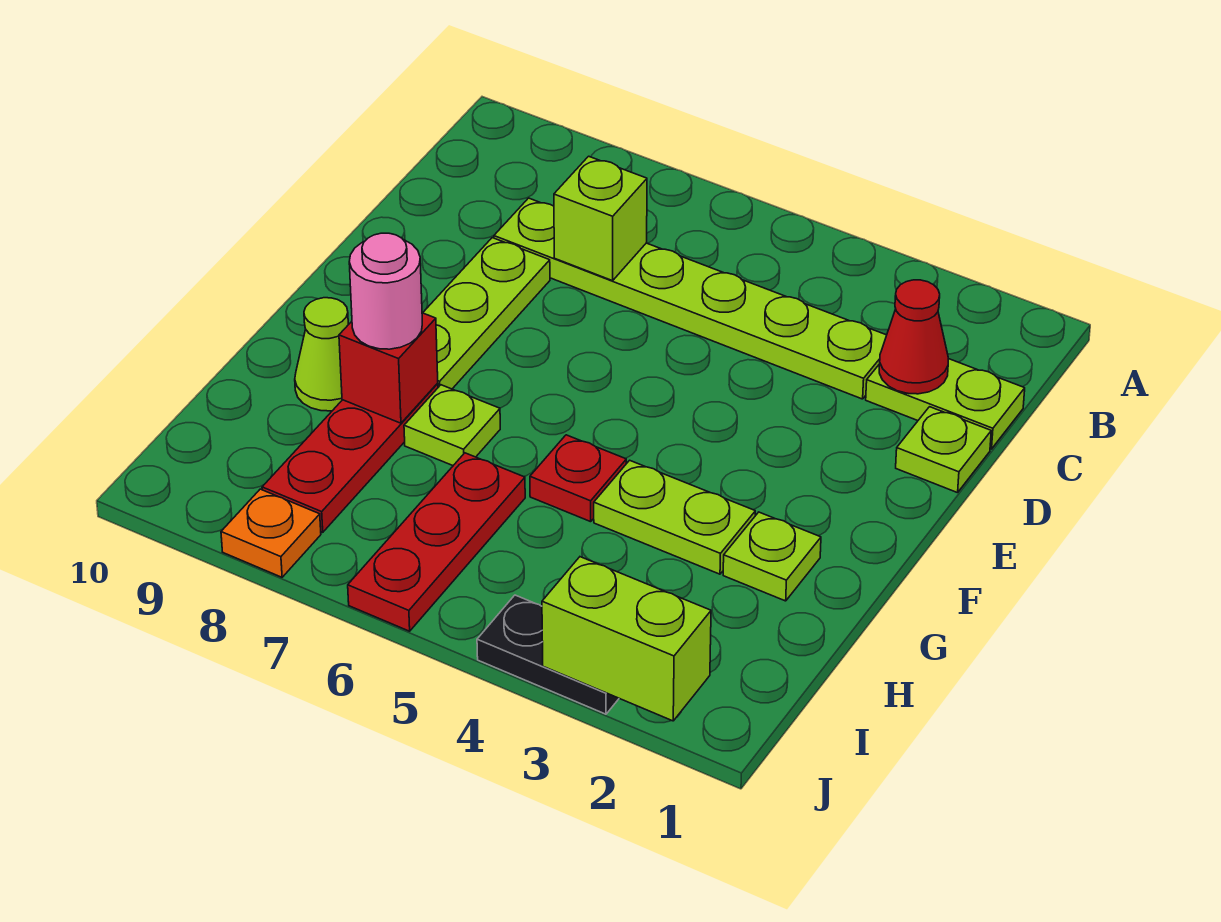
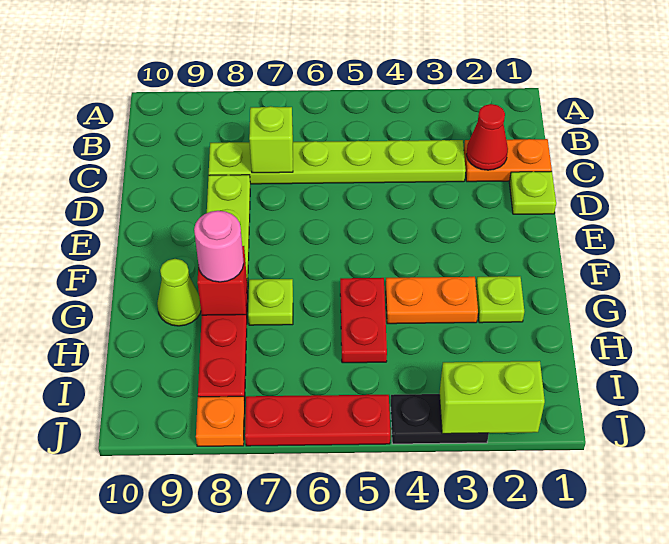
lime 1x2 plate [866,359,1025,449] -> orange 1x2 plate [464,139,552,182]
lime 1x2 plate [594,460,755,574] -> orange 1x2 plate [386,277,478,324]
red 1x1 plate [530,435,626,522] -> red 1x2 plate [340,278,387,363]
red 1x3 plate [348,453,525,631] -> red 1x3 plate turned to [245,395,390,446]

